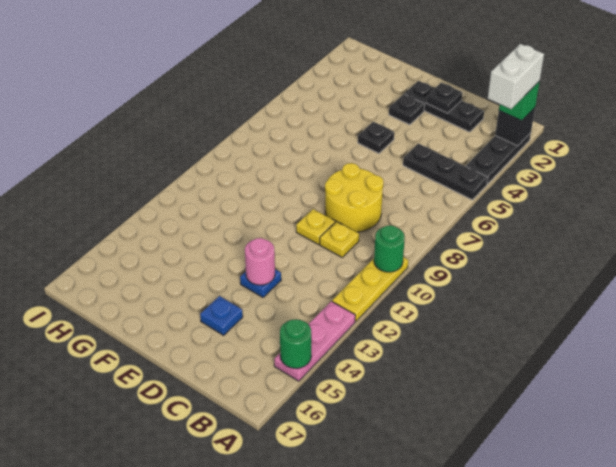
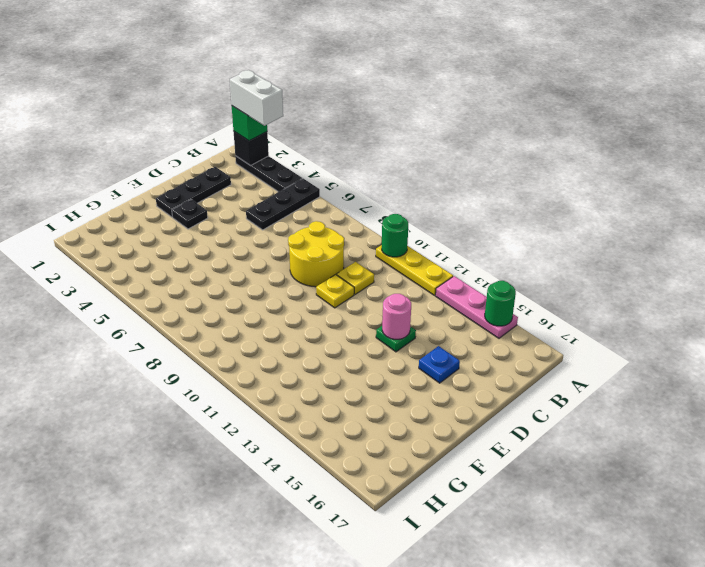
black 1x1 plate [427,83,462,113] -> none
blue 1x1 plate [240,269,281,297] -> green 1x1 plate [376,326,416,352]
black 1x1 plate [358,122,394,153] -> none

